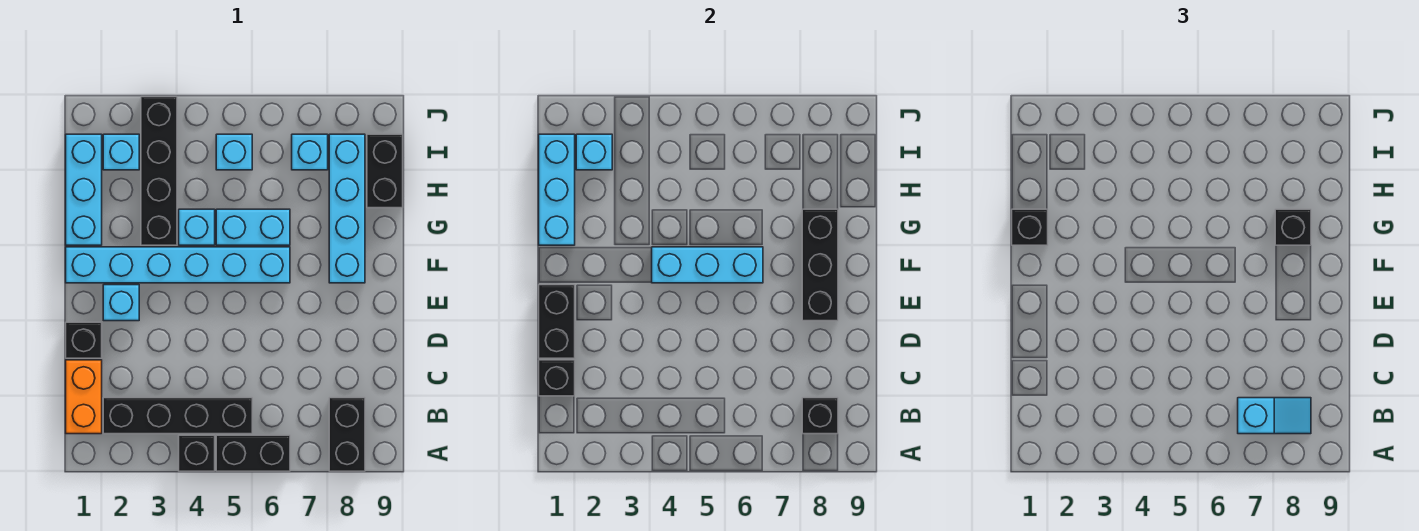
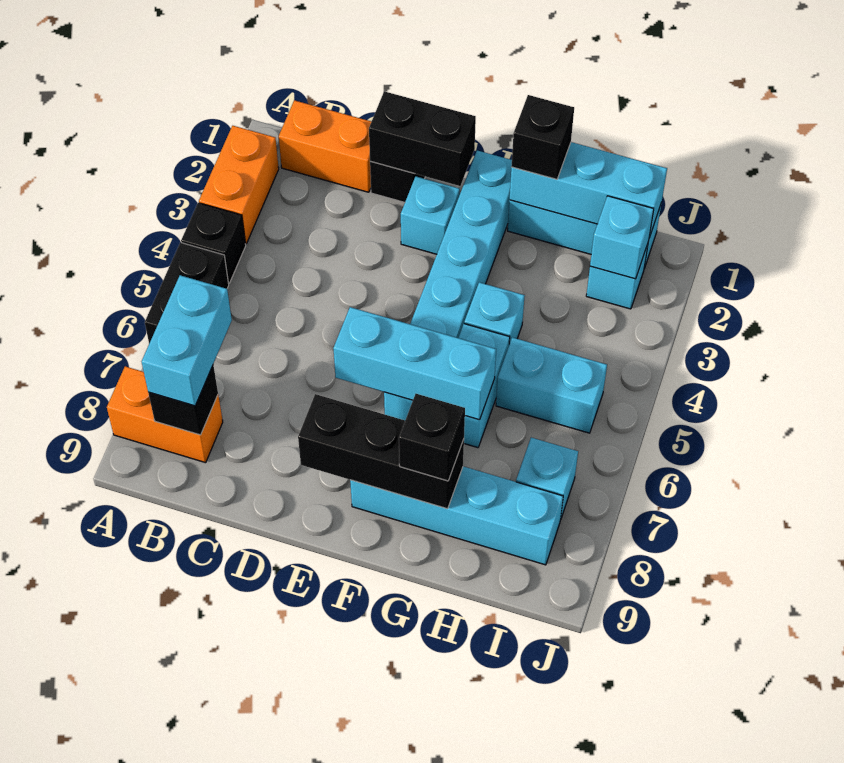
none -> orange 1x2 brick [199,126,279,244]
black 1x2 brick [329,398,365,471] -> orange 1x2 brick [107,366,223,463]
black 1x4 brick [103,398,252,434] -> none
cyan 1x2 slope [1238,398,1311,434] -> cyan 1x2 brick [142,275,232,406]
black 1x1 brick [539,360,575,396] -> none
cyan 1x3 brick [652,247,763,283] -> cyan 1x3 brick turned to [333,307,496,420]
black 1x4 brick [141,97,177,245] -> none
black 1x2 brick [367,134,403,208] -> none
cyan 1x1 brick [216,134,252,170] -> cyan 1x2 brick [496,337,607,433]

